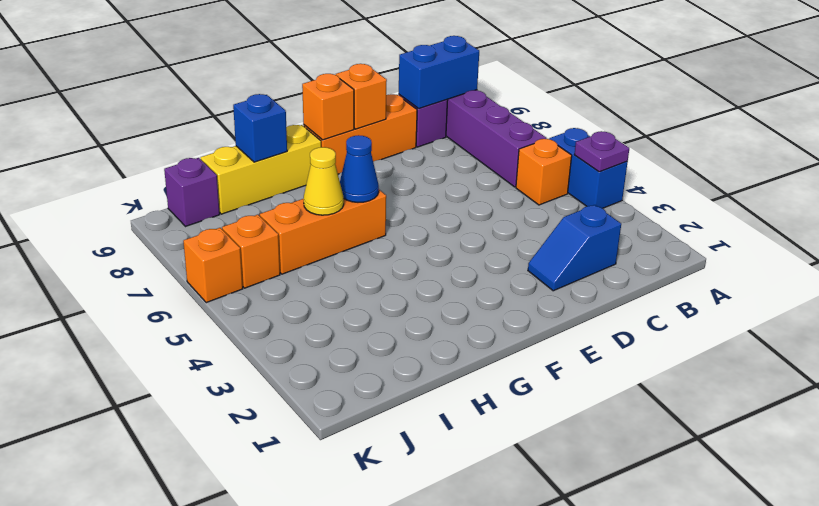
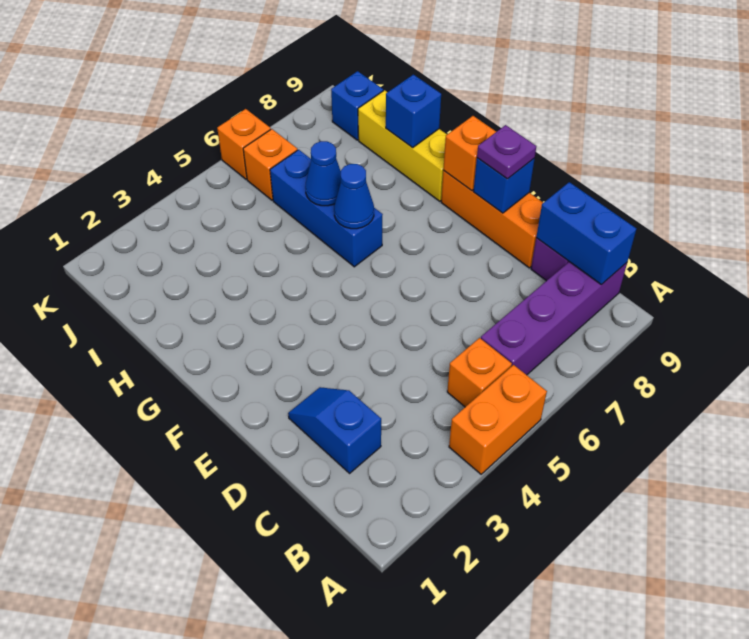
blue 1x2 brick [549,128,628,208] -> orange 1x2 brick [449,365,547,474]
purple 1x1 plate [574,131,629,172] -> purple 1x1 plate moved to [477,125,536,179]
orange 1x1 brick [336,64,387,129] -> blue 1x1 brick [473,158,535,213]
orange 1x3 brick [260,190,386,274] -> blue 1x3 brick [270,150,383,267]
yellow 1x1 cone [304,147,344,215] -> blue 1x1 cone [305,141,341,206]
purple 1x1 brick [164,158,220,227] -> blue 1x1 brick [331,71,383,140]

